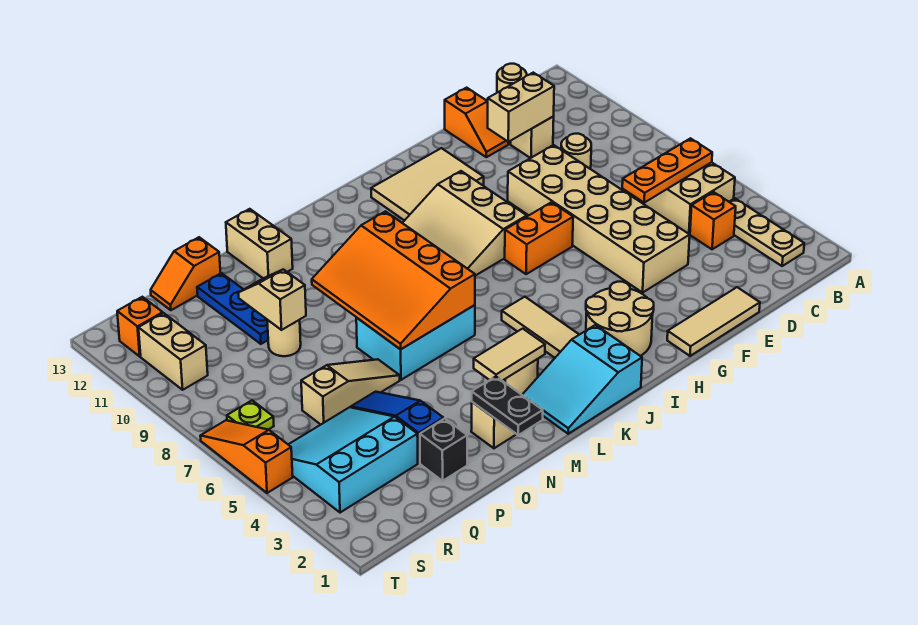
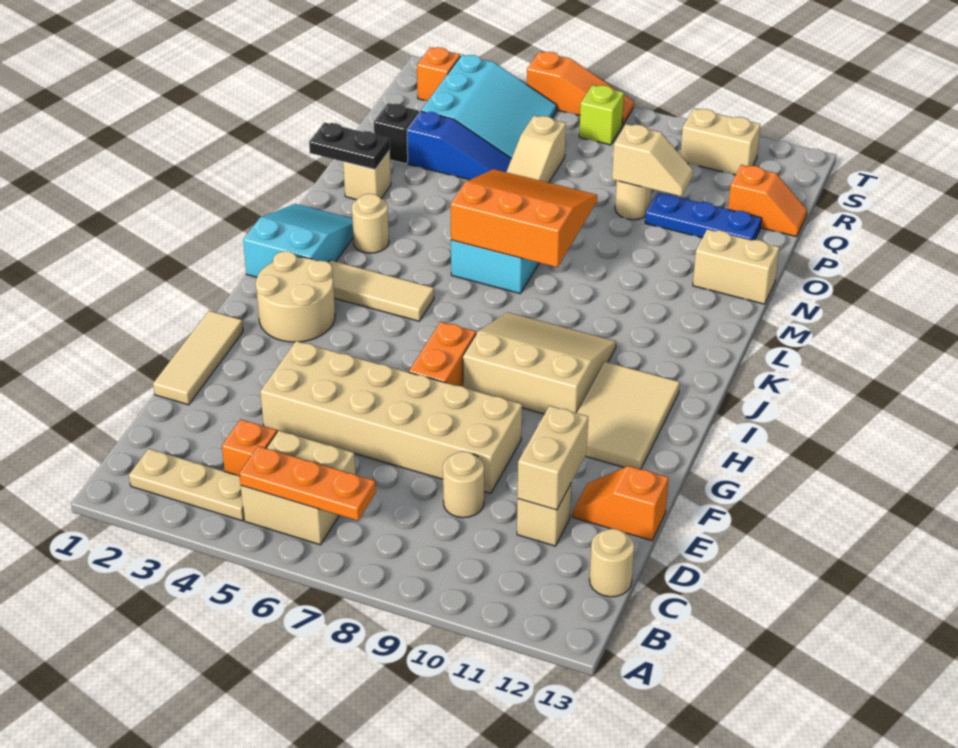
orange 1x3 plate [622,138,712,203] -> orange 1x3 plate turned to [239,446,376,521]
tan 1x2 tile [474,329,545,381] -> none
orange 3x4 slope [312,211,475,349] -> orange 3x3 slope [451,169,597,267]
orange 1x2 slope [151,237,220,310] -> orange 1x2 slope turned to [728,165,807,237]
lime 1x1 plate [227,400,274,430] -> lime 1x1 brick [579,85,624,145]
orange 1x1 brick [117,297,163,356] -> orange 1x1 brick moved to [417,47,460,101]

